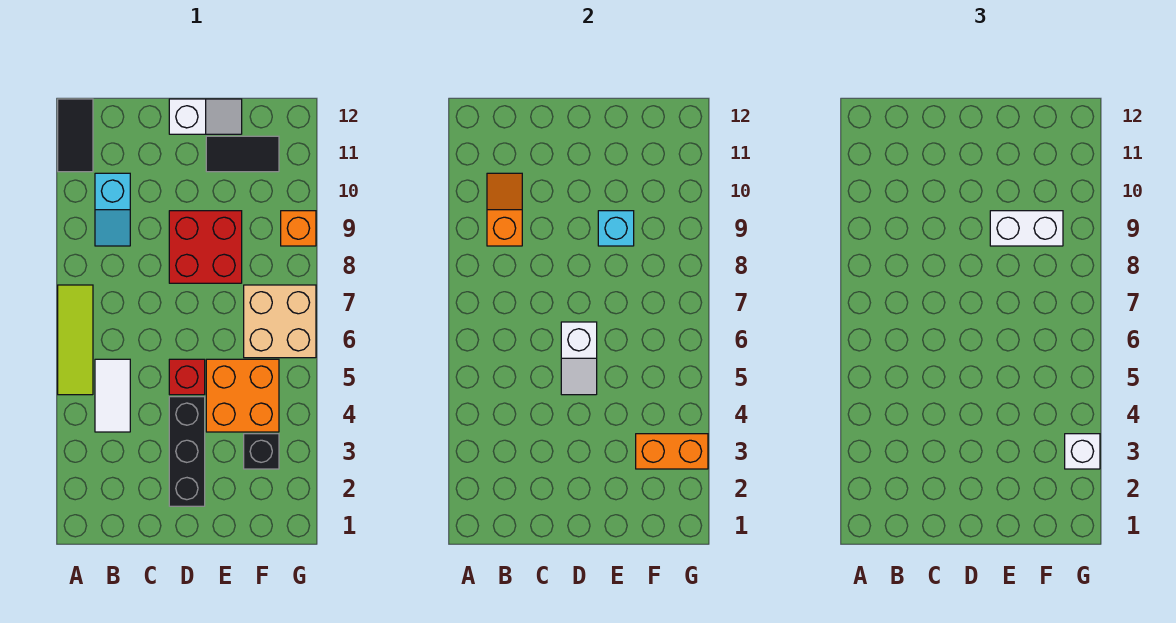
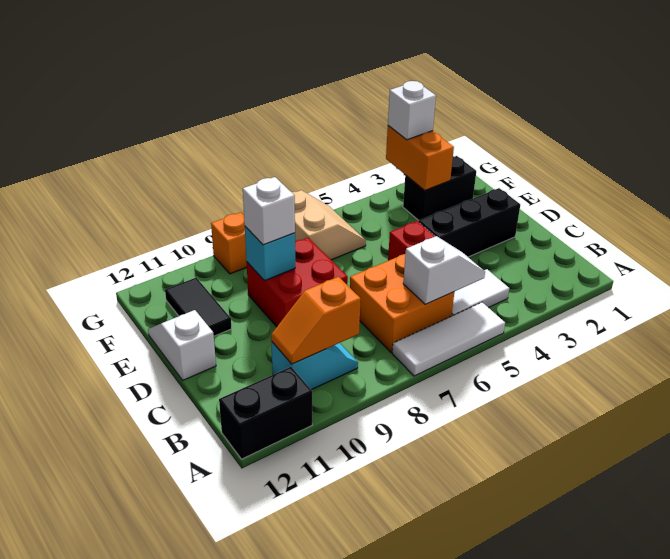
lime 1x3 tile [58,285,93,395] -> white 1x3 tile [392,302,505,376]
black 1x2 tile [58,99,93,172] -> black 1x2 brick [219,367,312,459]
white 1x2 slope [561,322,597,395] -> white 1x2 slope moved to [403,236,485,304]
orange 2x2 brick [206,359,279,432] -> orange 2x2 brick moved to [350,254,454,353]
white 1x2 brick [990,211,1063,246] -> white 1x1 brick [243,177,295,245]
black 1x1 brick [244,434,279,469] -> black 1x2 brick [403,156,476,220]
tan 2x2 brick [244,285,316,358] -> tan 2x2 slope [292,190,366,260]

